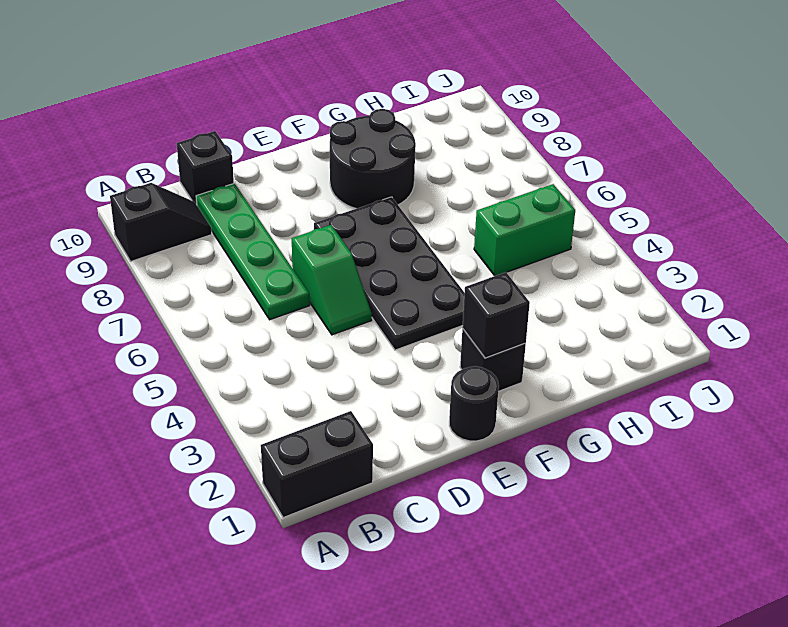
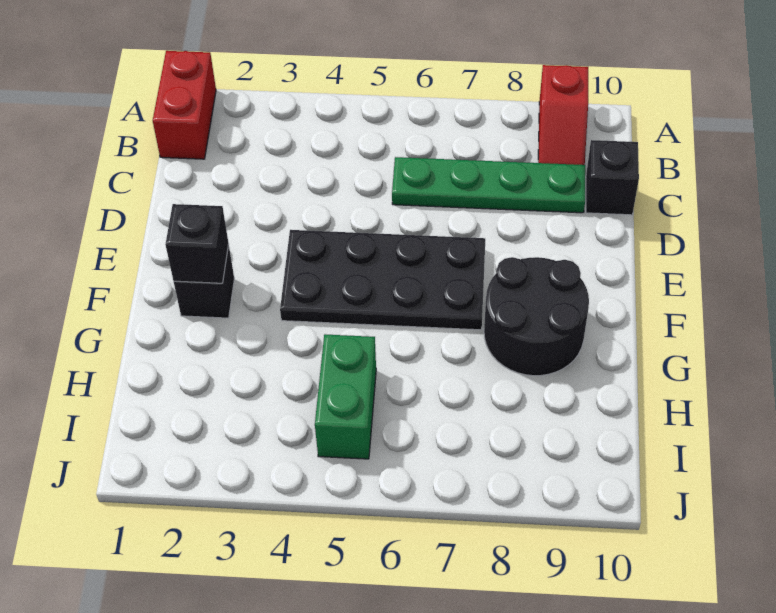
black 1x2 brick [261,411,373,518] -> red 1x2 brick [153,51,216,159]
black 1x2 slope [110,183,212,261] -> red 1x2 slope [538,65,588,165]
green 1x2 slope [292,225,372,335] -> none
black 1x1 round brick [449,366,499,441] -> none

